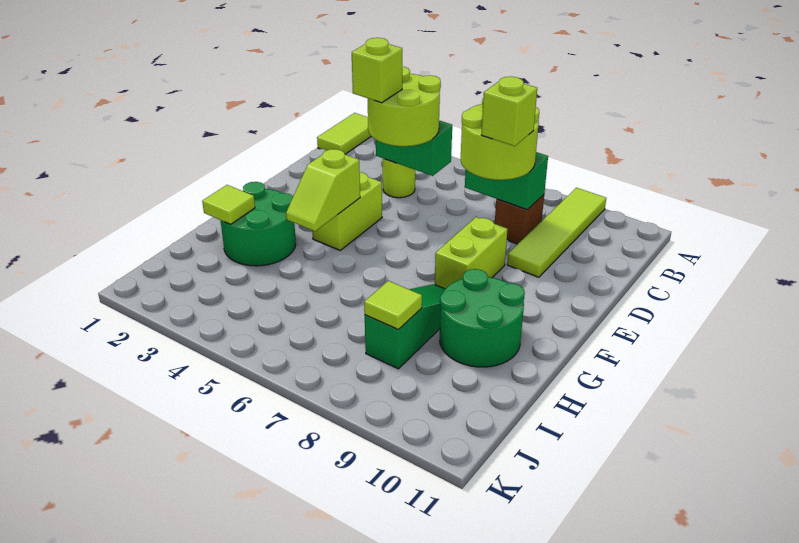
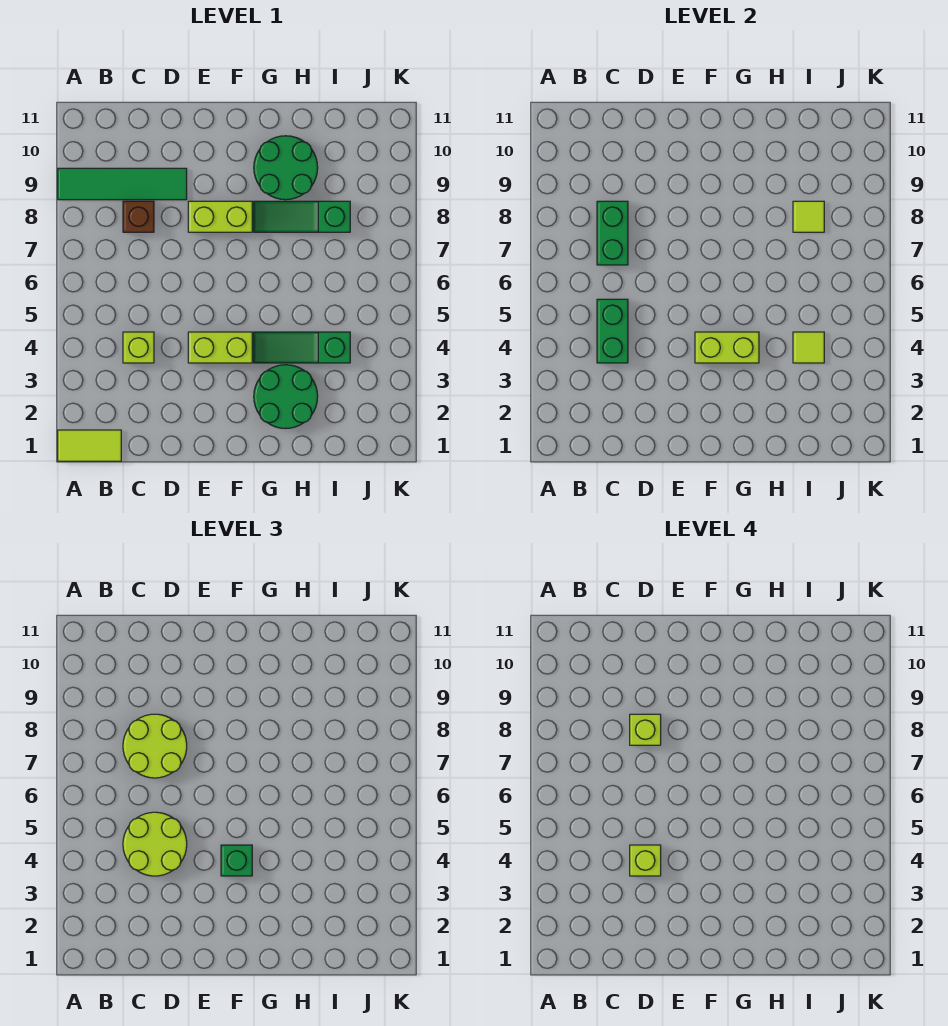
lime 1x4 tile [507,188,606,277] -> green 1x4 tile [58,168,187,200]
lime 1x1 round brick [383,158,415,198] -> lime 1x1 brick [123,332,154,363]
lime 1x2 slope [286,149,360,231] -> lime 1x2 brick [695,332,759,363]
none -> green 1x1 brick [221,845,252,876]
none -> green 1x3 slope [254,332,350,363]
lime 1x1 tile [202,185,255,224] -> lime 1x1 tile moved to [793,332,824,363]

